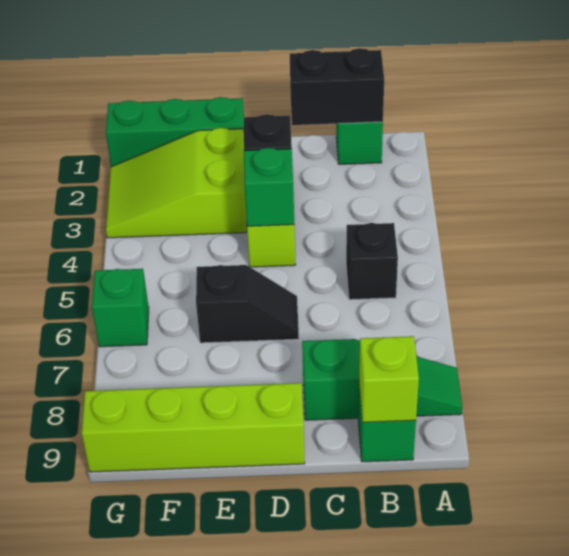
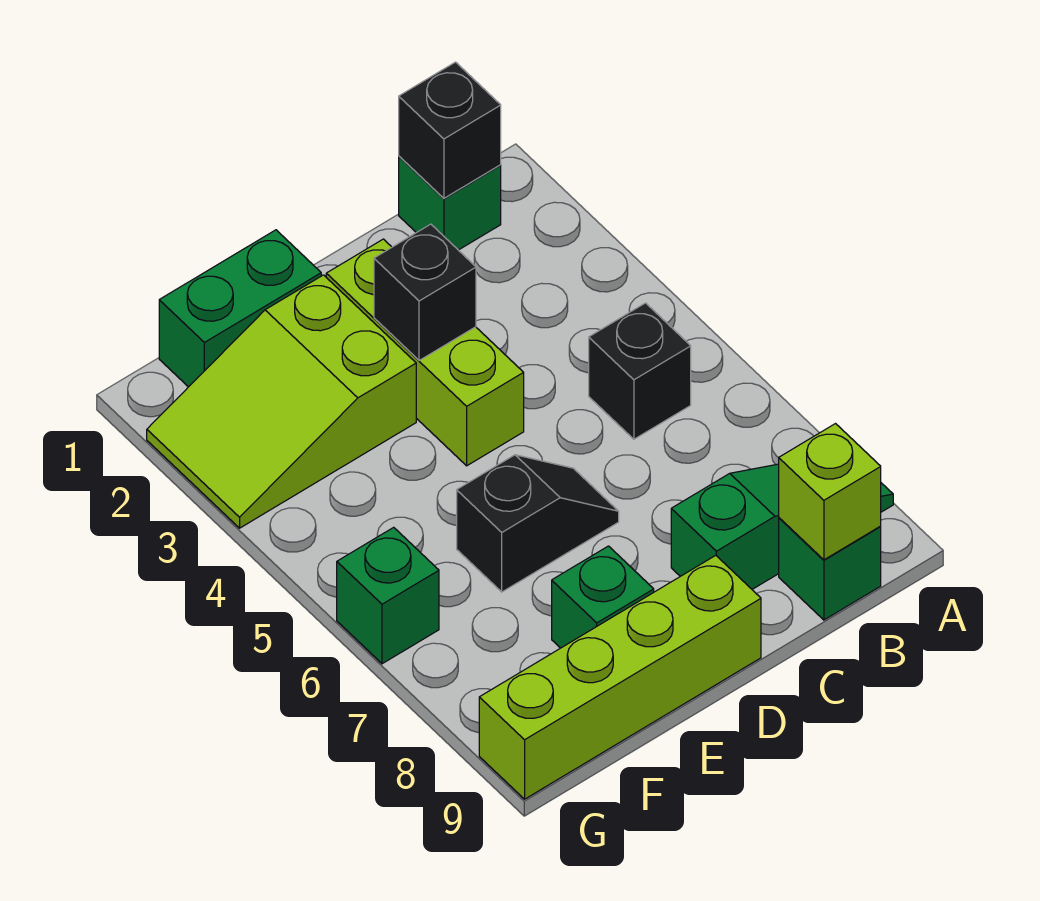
black 1x2 brick [290,48,384,125] -> black 1x1 brick [399,62,501,198]
green 1x1 brick [244,148,294,226] -> green 1x1 brick moved to [552,546,654,648]
green 1x3 brick [106,97,244,167] -> green 1x2 brick [159,230,321,387]

